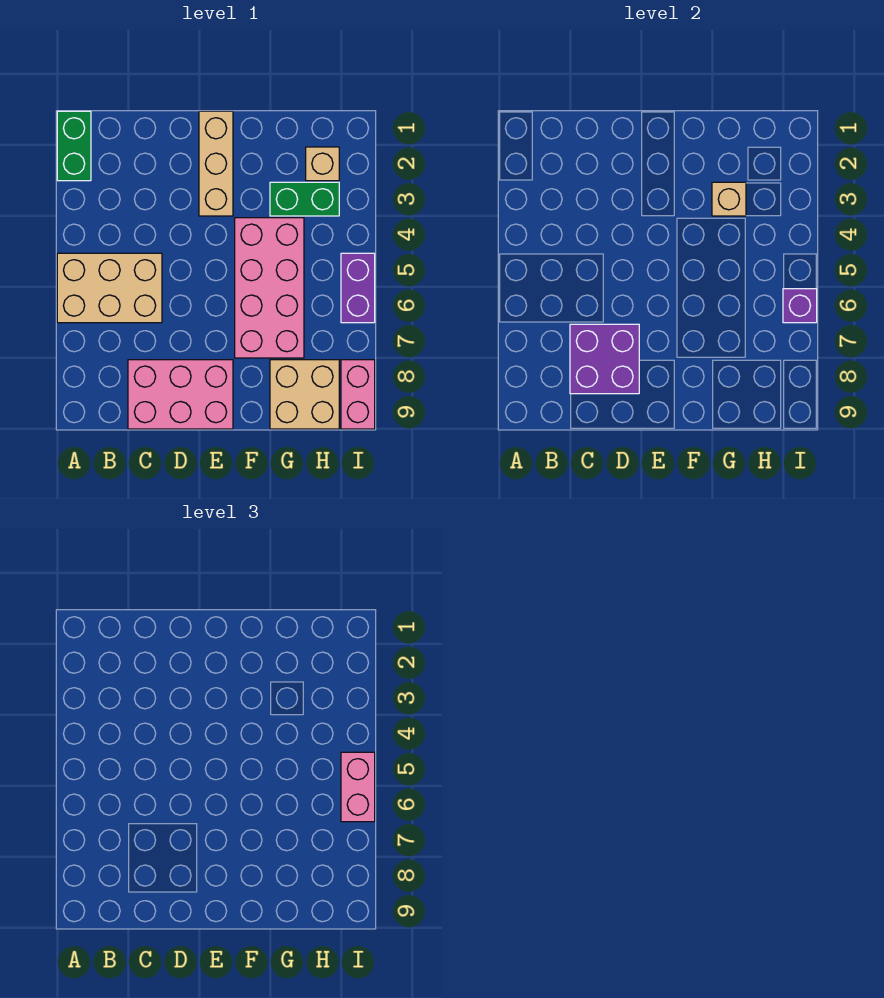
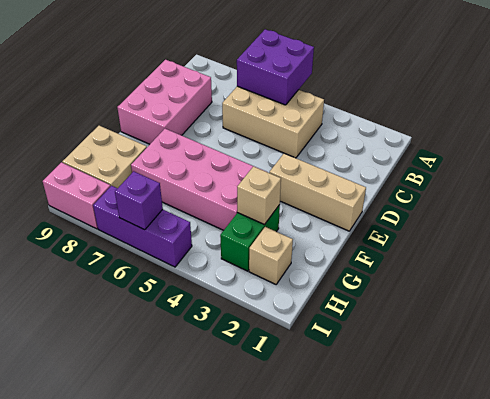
green 1x2 brick [57,111,91,181] -> none
tan 2x3 brick [57,253,162,323] -> tan 2x3 brick turned to [222,86,324,158]
purple 2x2 brick [570,324,639,394] -> purple 2x2 brick moved to [237,29,314,105]
purple 1x2 brick [341,253,375,323] -> purple 1x3 brick [93,186,192,267]
pink 1x2 brick [341,752,375,822] -> none

